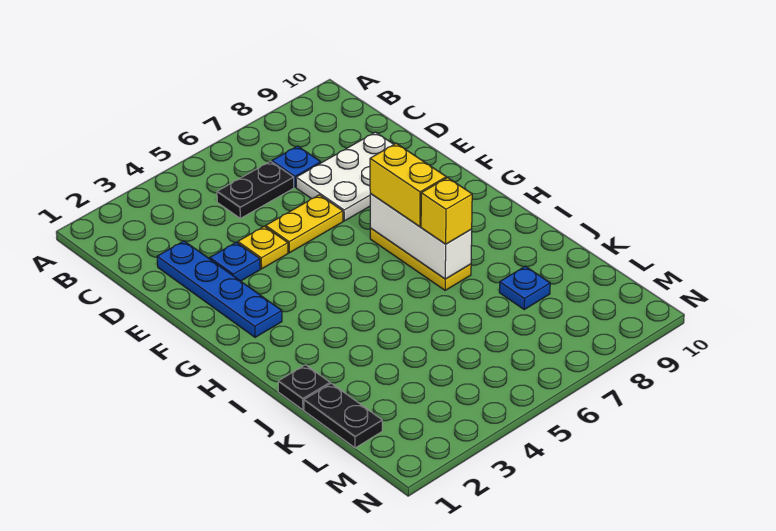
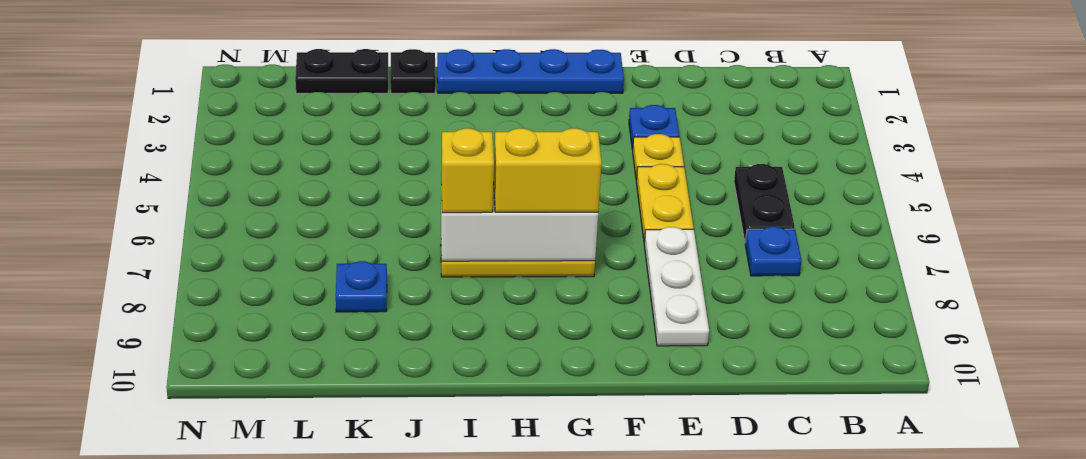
blue 1x4 plate [157,241,282,337] -> blue 1x4 plate moved to [437,49,624,93]
white 2x3 plate [296,132,394,221] -> white 1x3 plate [644,227,709,346]

